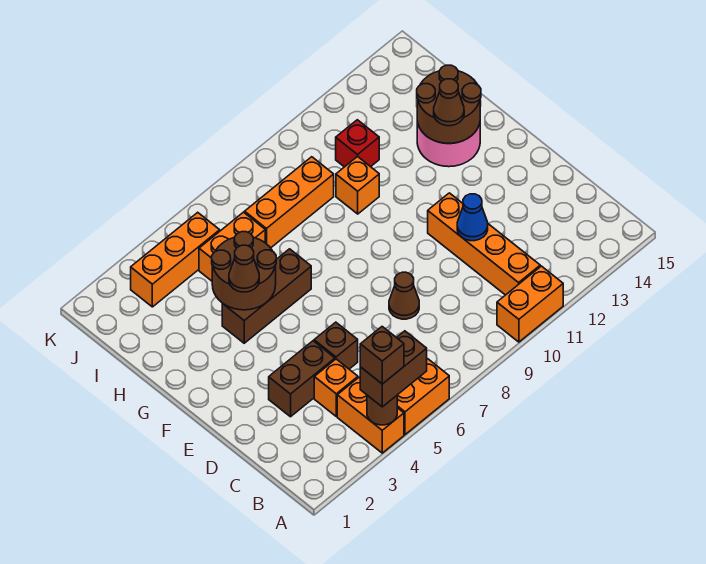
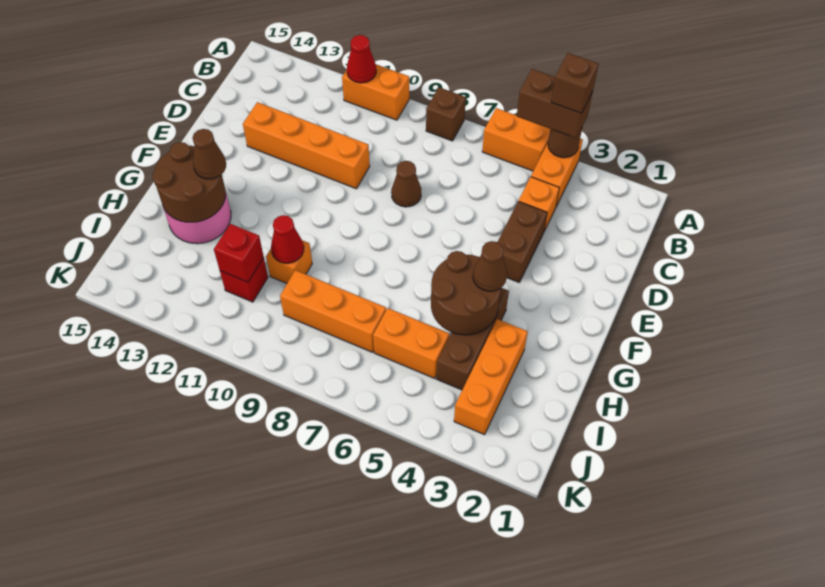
none -> red 1x1 cone [347,35,376,83]
orange 1x4 brick [428,193,540,295] -> orange 1x4 brick turned to [243,102,370,189]
brown 1x2 brick [269,341,335,417] -> brown 1x2 brick turned to [498,201,547,282]
brown 1x1 brick [314,322,358,369] -> brown 1x1 brick moved to [426,87,466,141]
blue 1x1 cone [457,194,488,241] -> none
brown 1x3 brick [222,249,311,343] -> brown 1x3 brick turned to [436,288,509,390]
none -> red 1x1 cone [271,215,304,263]
none -> red 1x1 brick [214,224,264,282]
orange 1x3 brick [131,212,220,307] -> orange 1x3 brick turned to [454,319,528,435]

